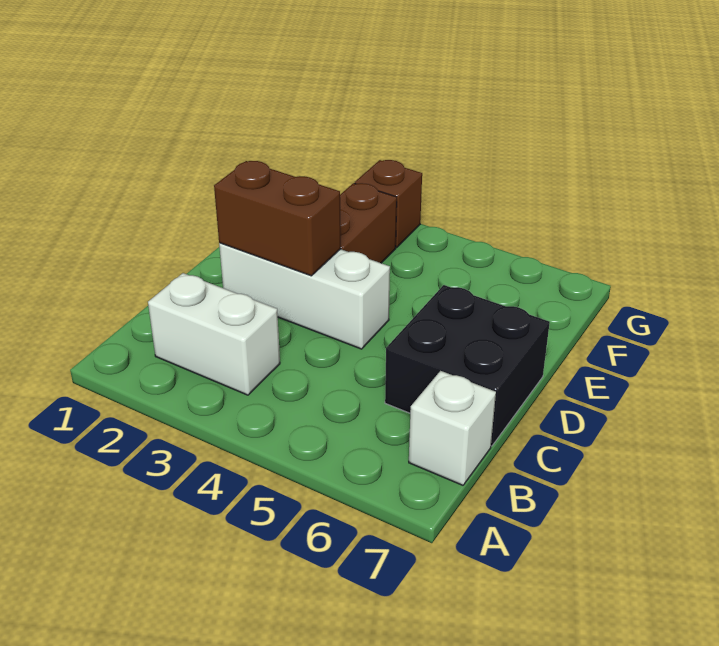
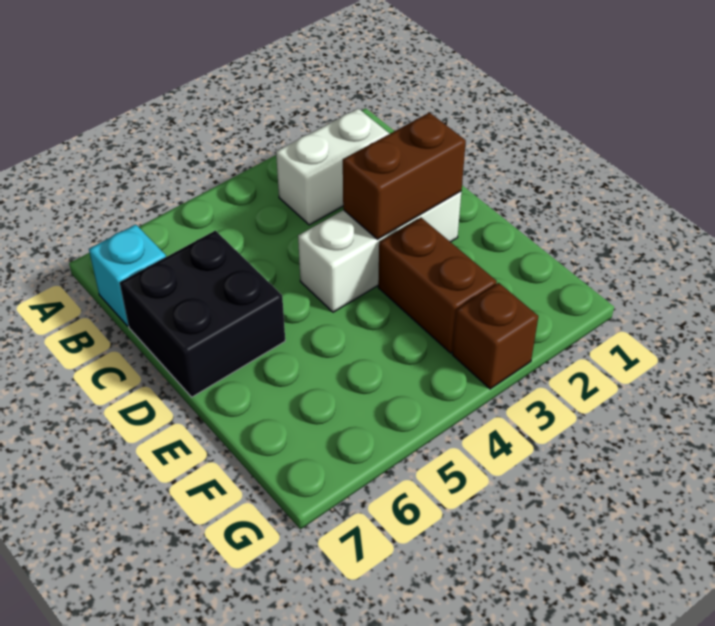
white 1x1 brick [409,371,496,485] -> cyan 1x1 brick [89,224,166,326]

